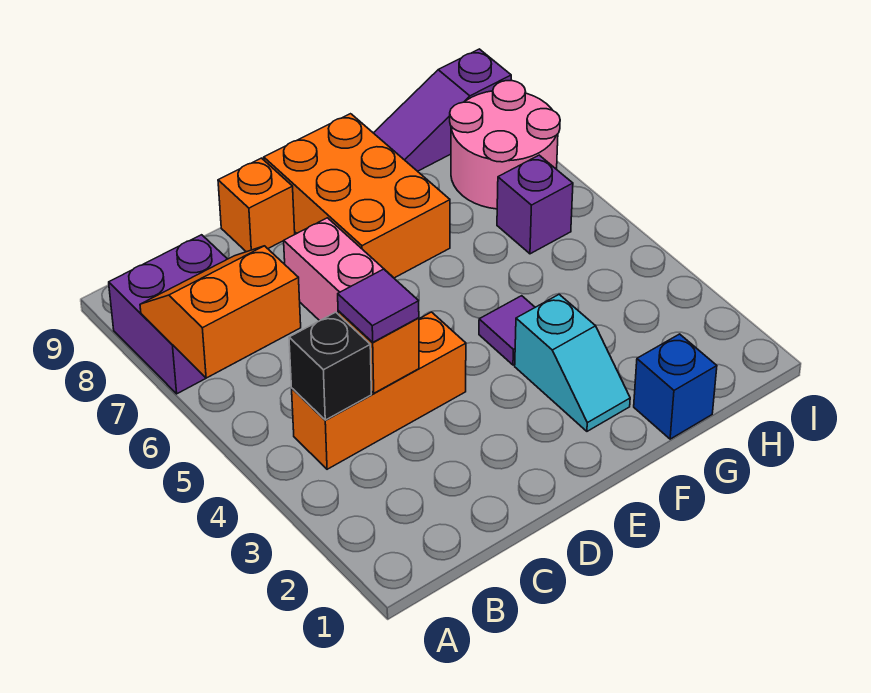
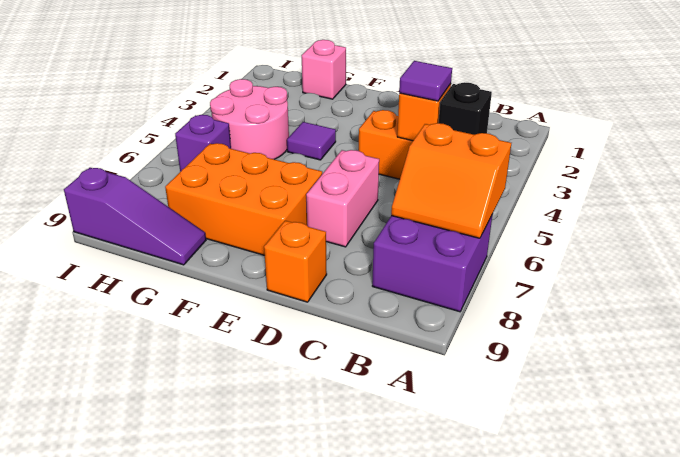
orange 2x3 brick [264,114,450,278] -> orange 2x3 brick turned to [165,143,322,255]
cyan 1x2 slope [515,294,630,431] -> none
blue 1x1 brick [634,334,717,439] -> pink 1x1 brick [302,40,346,99]
pink 2x2 round brick [450,81,560,209] -> pink 2x2 round brick moved to [210,79,289,159]

